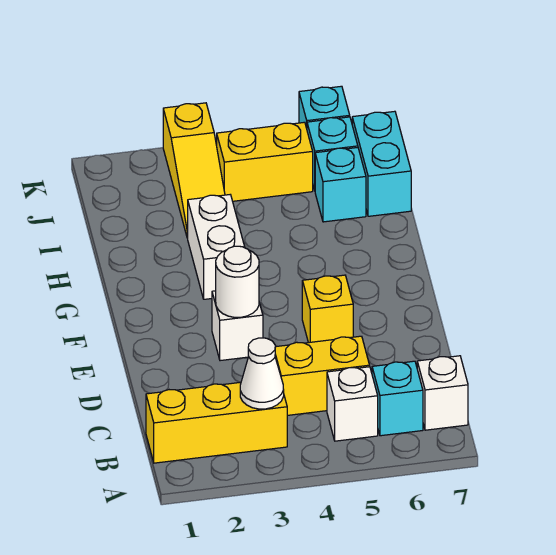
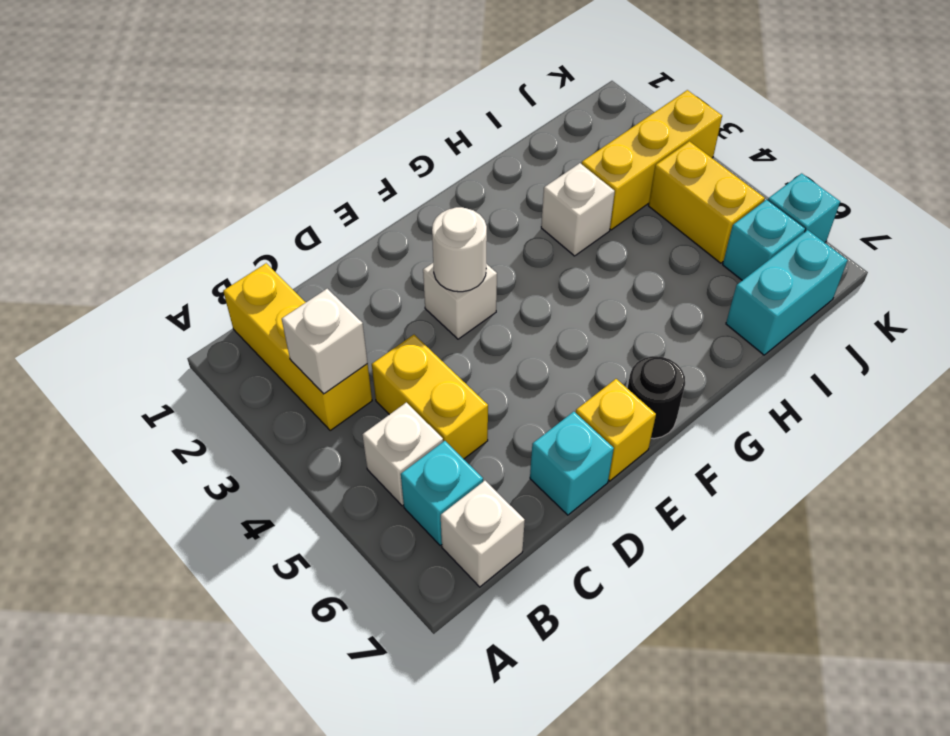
white 1x1 cone [240,338,284,409] -> white 1x1 brick [282,289,367,394]
yellow 1x1 brick [302,275,353,343] -> yellow 1x1 brick moved to [576,379,656,481]
none -> black 1x1 round brick [627,356,685,439]
white 1x2 brick [188,195,245,299] -> white 1x1 brick [541,163,615,256]
yellow 1x3 slope [163,103,225,238] -> yellow 1x3 brick [582,90,722,230]
cyan 1x1 brick [315,148,366,222] -> cyan 1x1 brick moved to [530,412,614,515]

